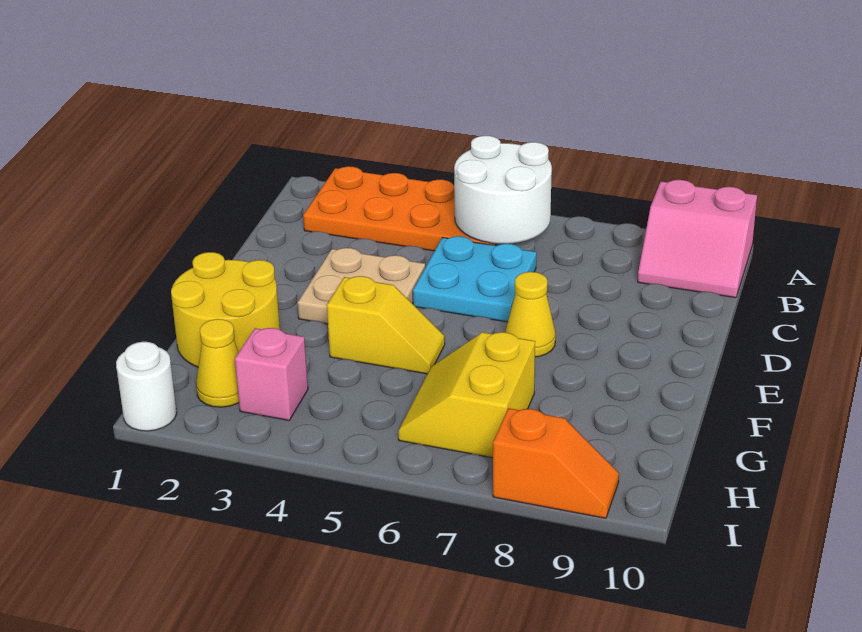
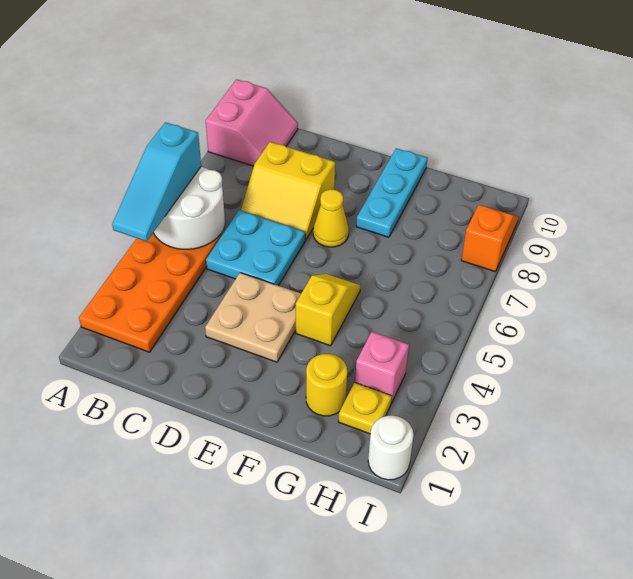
none -> cyan 1x3 slope [112,122,201,242]
yellow 2x2 round brick [171,252,280,367] -> yellow 1x1 round brick [306,354,347,416]
none -> cyan 1x3 plate [356,148,427,237]
yellow 2x2 slope [398,332,535,458] -> yellow 2x2 slope moved to [241,142,335,240]
yellow 1x1 cone [196,319,239,407] -> yellow 1x1 plate [338,383,392,434]

